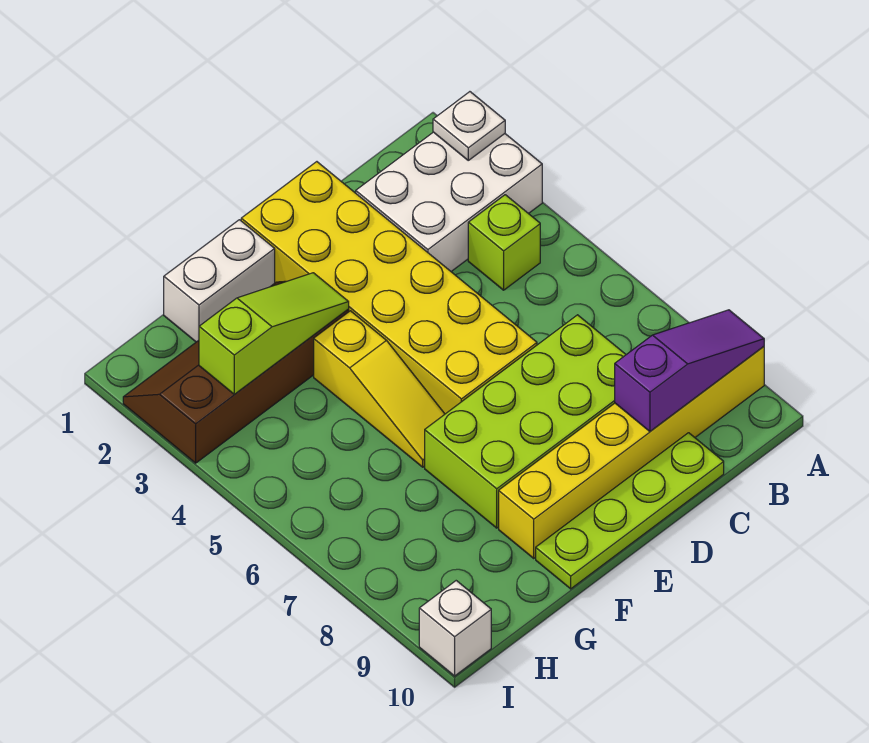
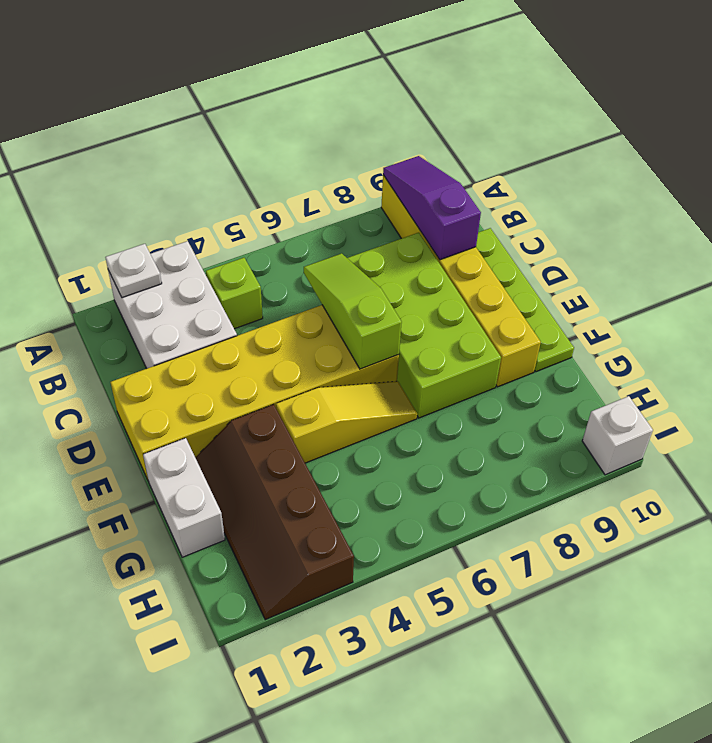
lime 1x3 slope [199,273,349,394] -> lime 1x3 slope moved to [304,253,402,369]

